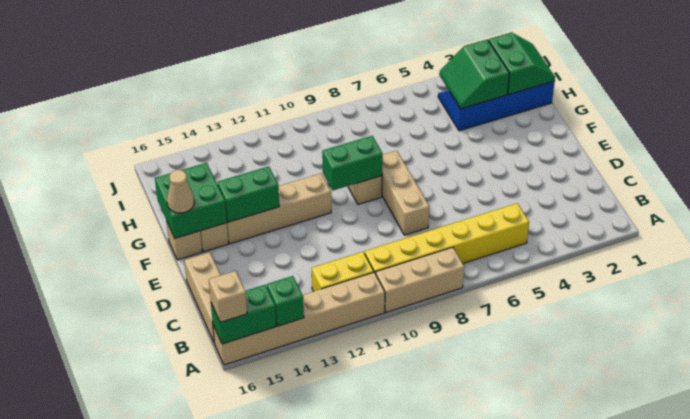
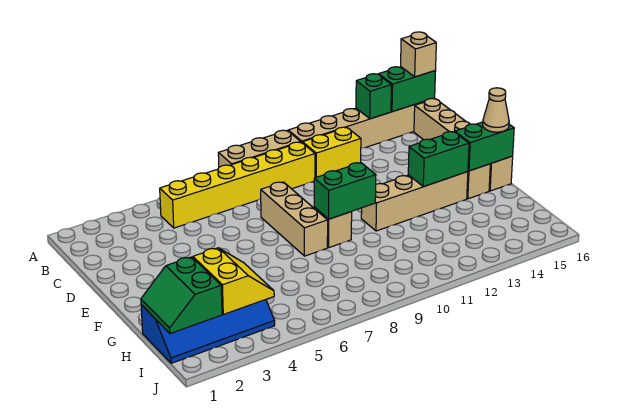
green 2x2 brick [155,163,227,238] -> green 1x2 brick [455,122,514,171]
green 2x2 slope [439,40,509,109] -> yellow 2x2 slope [193,248,274,314]

